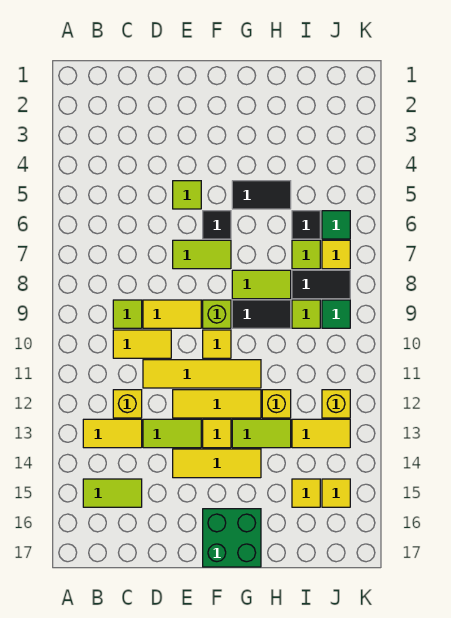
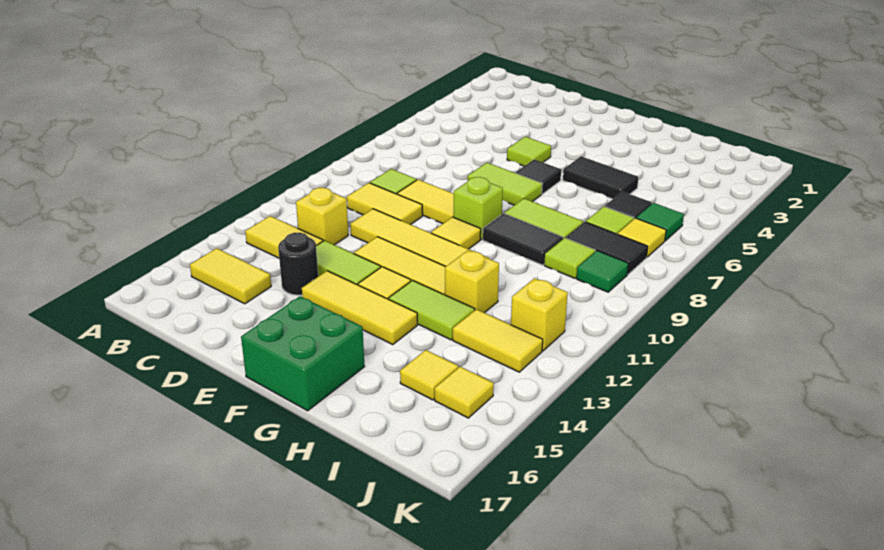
lime 1x2 tile [83,479,142,507] -> yellow 1x2 tile [190,248,271,304]
none -> black 1x1 round brick [278,233,318,295]

